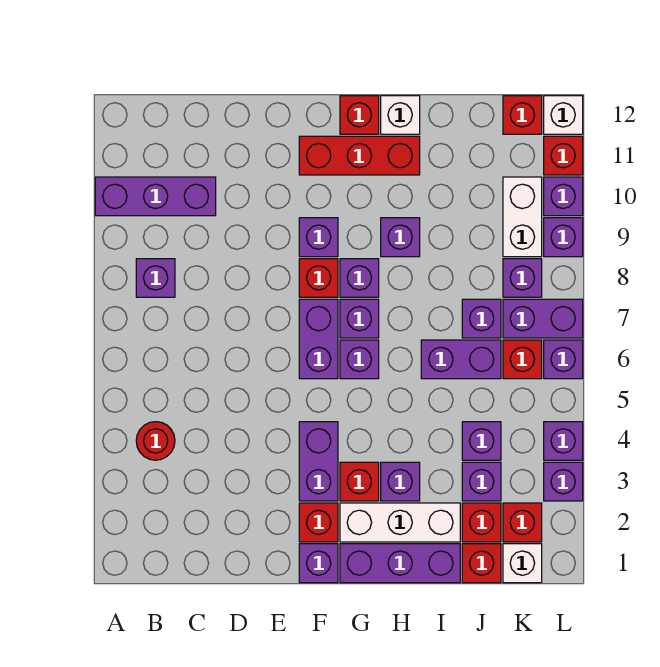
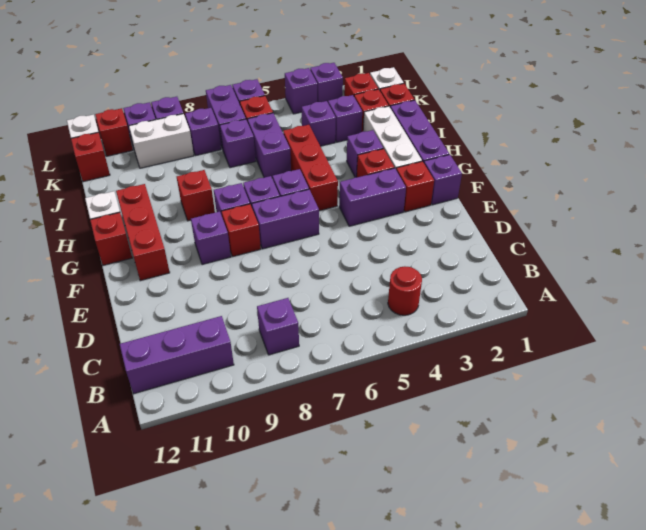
purple 1x3 brick [95,177,216,216] -> purple 1x3 brick turned to [120,316,234,394]
none -> red 1x3 brick [283,125,338,211]
purple 1x1 brick [381,218,420,257] -> red 1x1 brick [177,170,215,221]

